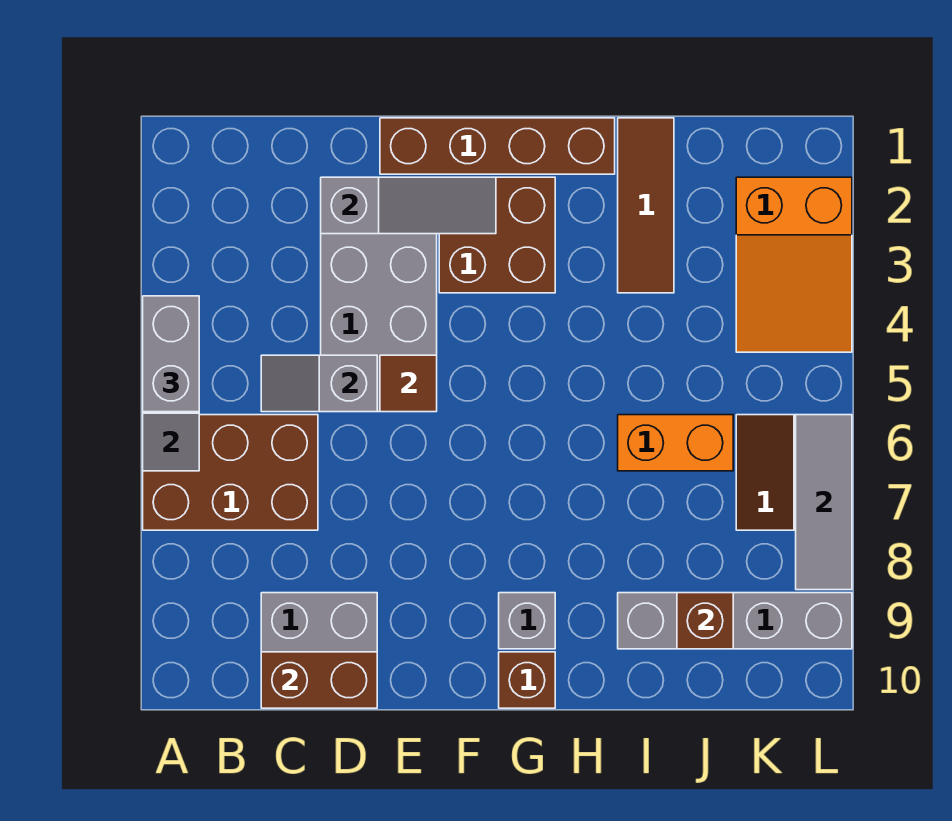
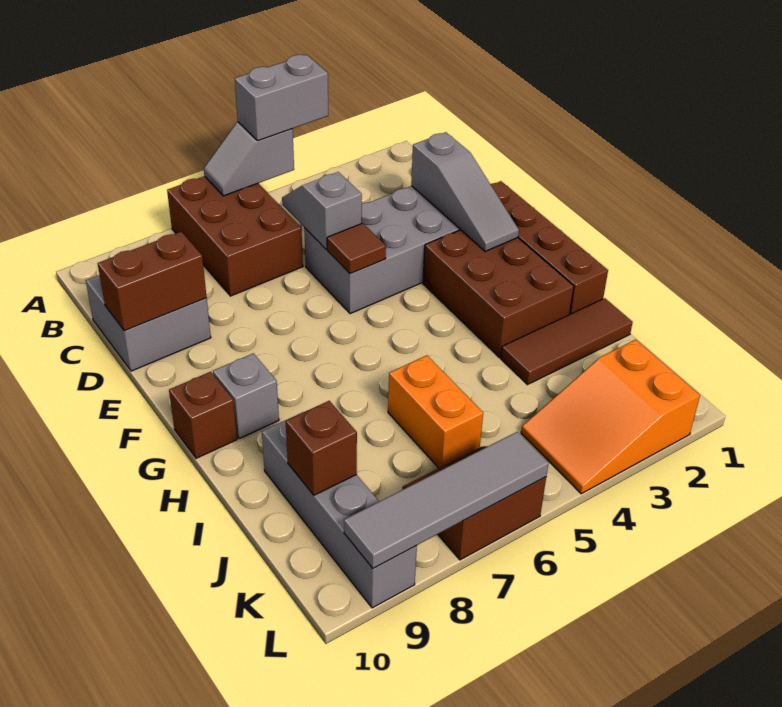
brown 1x2 brick [261,652,377,708] -> brown 1x2 brick turned to [98,232,207,331]
brown 2x2 brick [439,177,555,293] -> brown 2x3 brick [423,230,574,357]
grey 1x3 tile [796,415,852,590] -> grey 1x4 tile [344,432,549,568]

